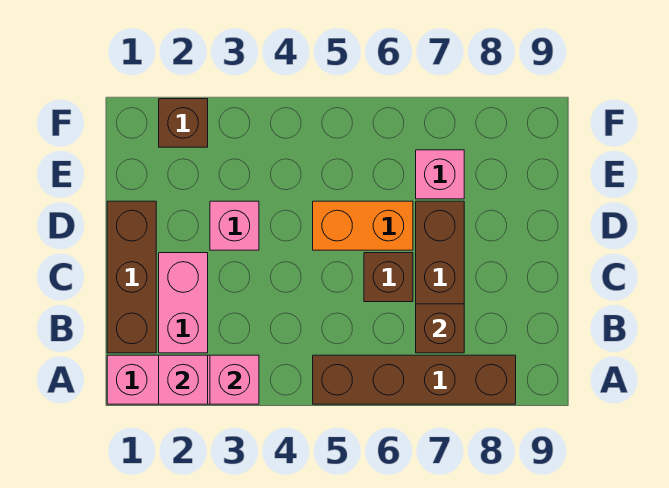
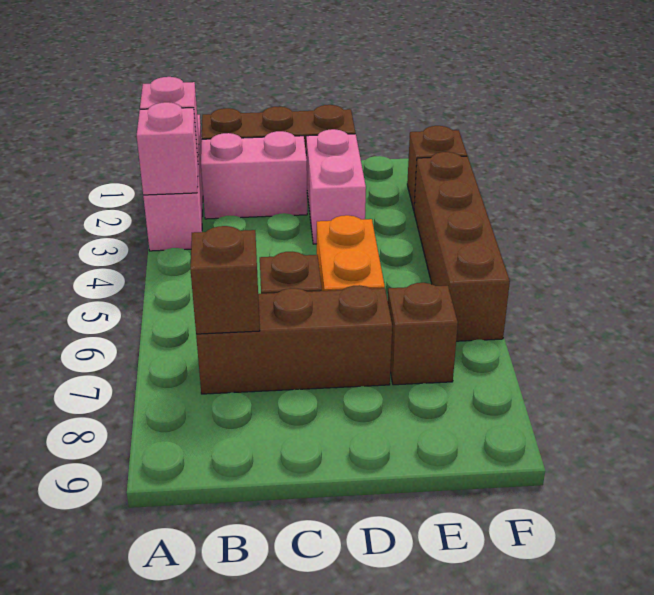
brown 1x4 brick [313,355,516,404] -> brown 1x4 brick moved to [414,152,510,341]
pink 1x1 brick [210,201,259,250] -> pink 1x2 brick [306,129,366,244]
pink 1x1 brick [416,150,464,199] -> brown 1x1 brick [388,283,458,385]

